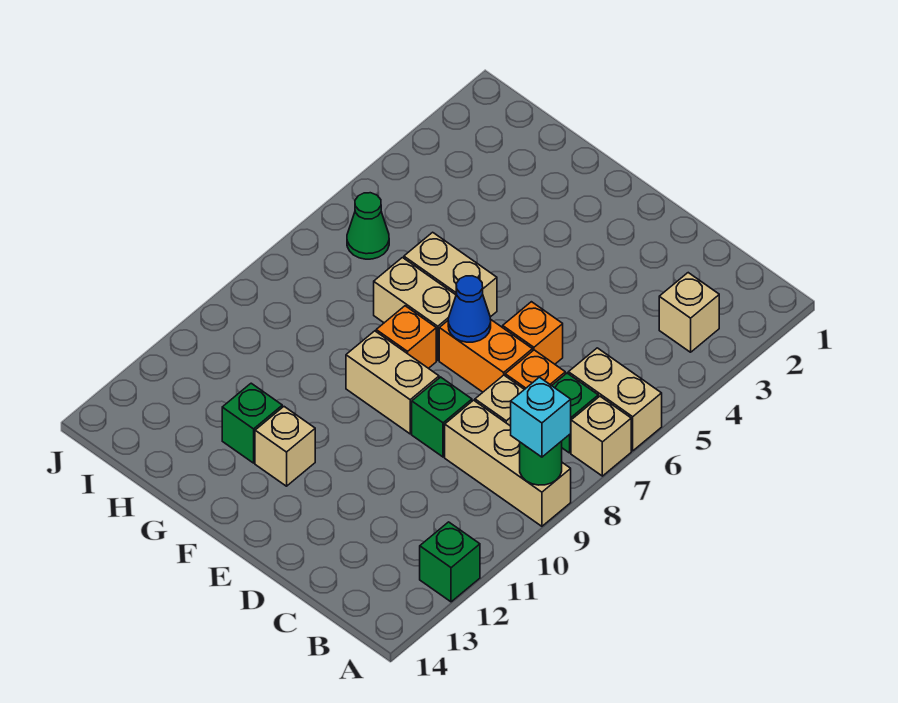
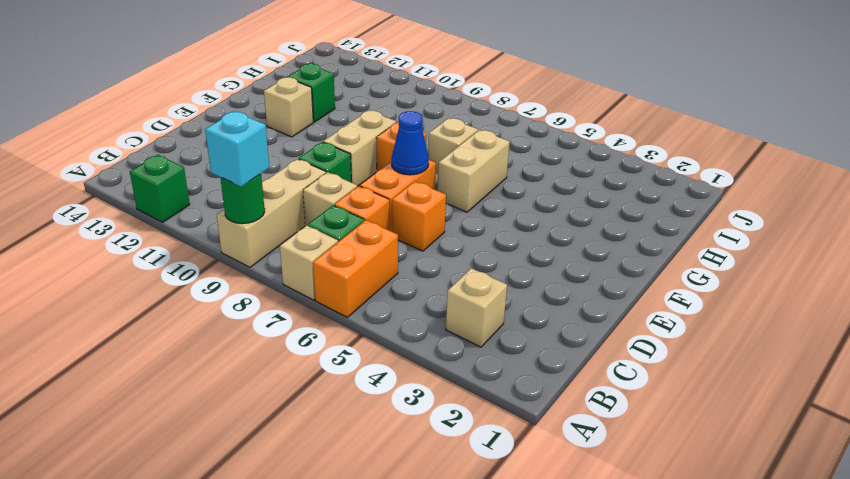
tan 1x2 brick [568,348,662,451] -> orange 1x2 brick [313,220,398,317]
tan 1x2 brick [374,258,456,360] -> tan 1x1 brick [428,118,478,173]
green 1x1 cone [347,193,389,259] -> none

